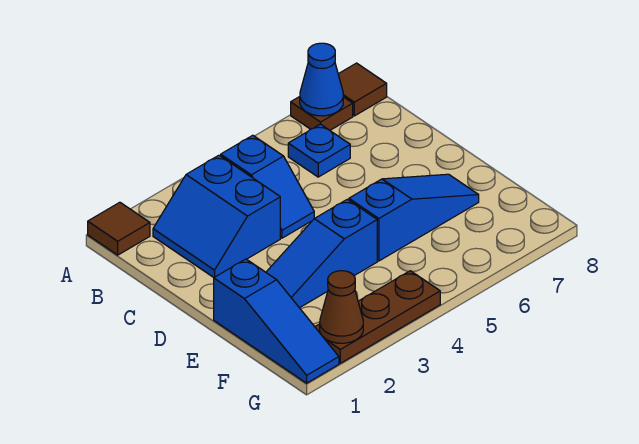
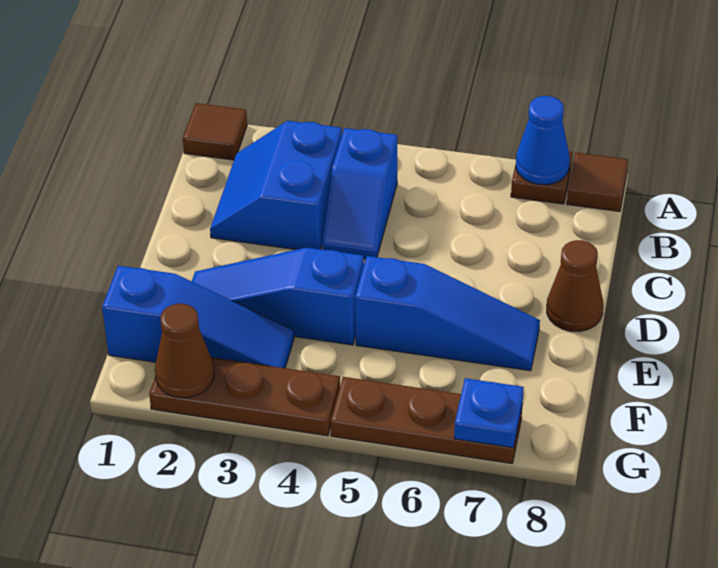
blue 1x1 plate [288,124,350,177] -> blue 1x1 plate moved to [454,378,524,448]
none -> brown 1x1 cone [547,240,603,332]
blue 1x3 slope [214,259,339,383] -> blue 1x3 slope turned to [102,266,294,368]
none -> brown 1x3 plate [331,377,522,464]

